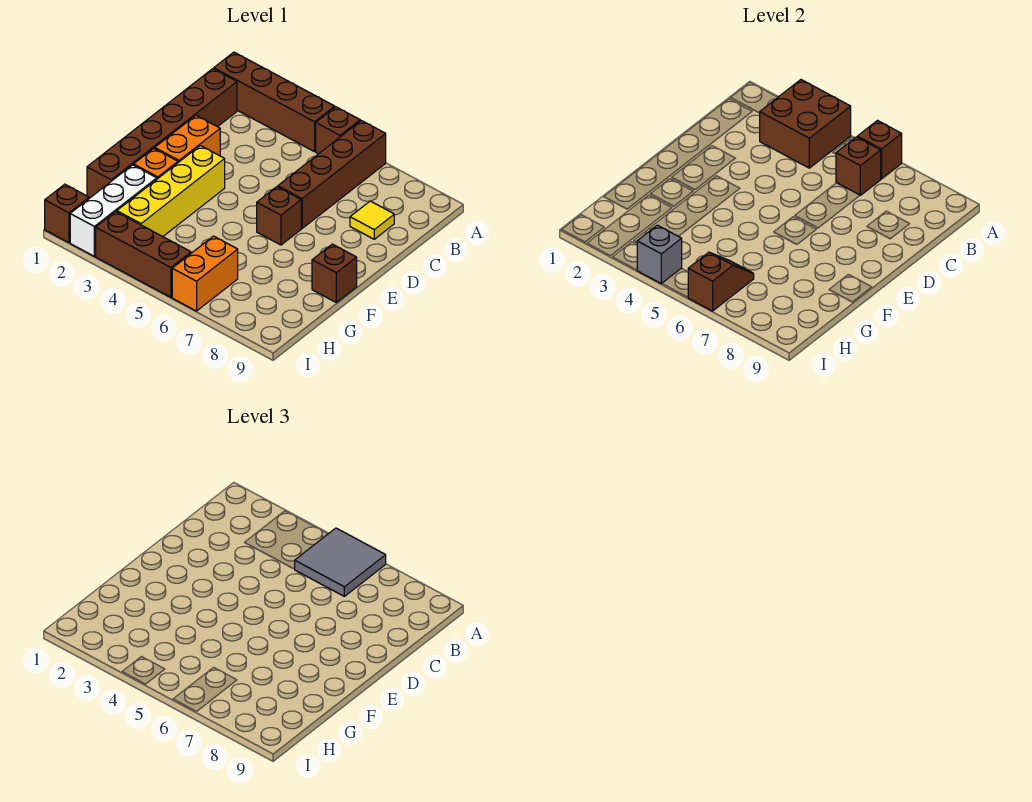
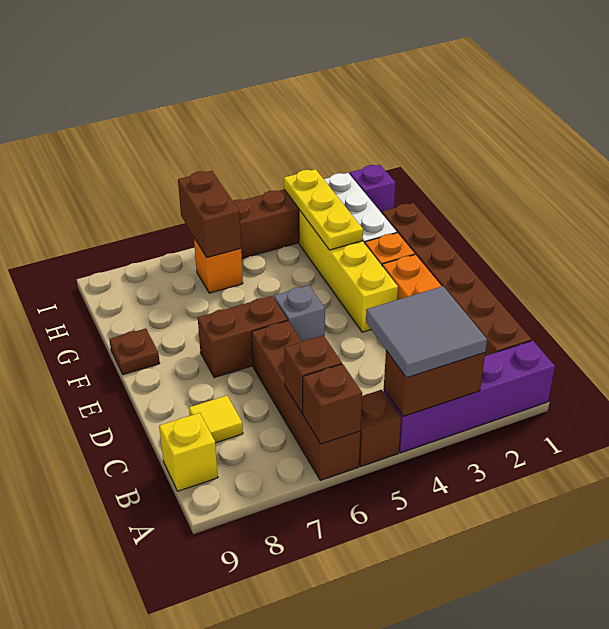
brown 1x4 brick [214,52,335,152] -> purple 1x4 brick [383,341,555,453]
brown 2x2 brick [760,80,851,168] -> brown 1x2 brick [384,351,485,416]
grey 2x2 tile [295,528,386,596] -> grey 2x2 tile moved to [366,286,487,378]
none -> yellow 1x1 brick [159,413,218,491]
brown 1x1 brick [257,187,301,245] -> brown 1x2 brick [198,296,287,378]
brown 1x1 brick [312,244,357,302] -> brown 1x1 plate [109,328,160,375]
none -> yellow 1x3 plate [284,169,363,250]
orange 1x2 brick [172,236,238,311] -> orange 1x1 brick [194,238,243,293]
brown 1x2 slope [688,252,754,311] -> brown 1x2 brick [178,171,241,257]
brown 1x1 brick [45,184,89,243] -> purple 1x1 brick [350,165,396,213]
grey 1x1 brick [637,225,682,284] -> grey 1x1 brick moved to [274,285,325,342]

